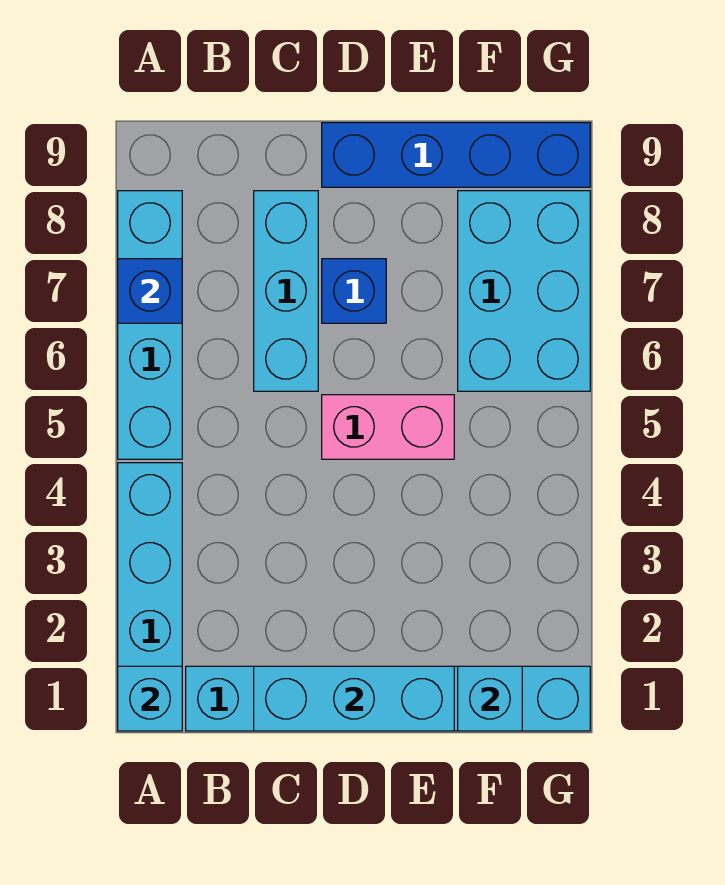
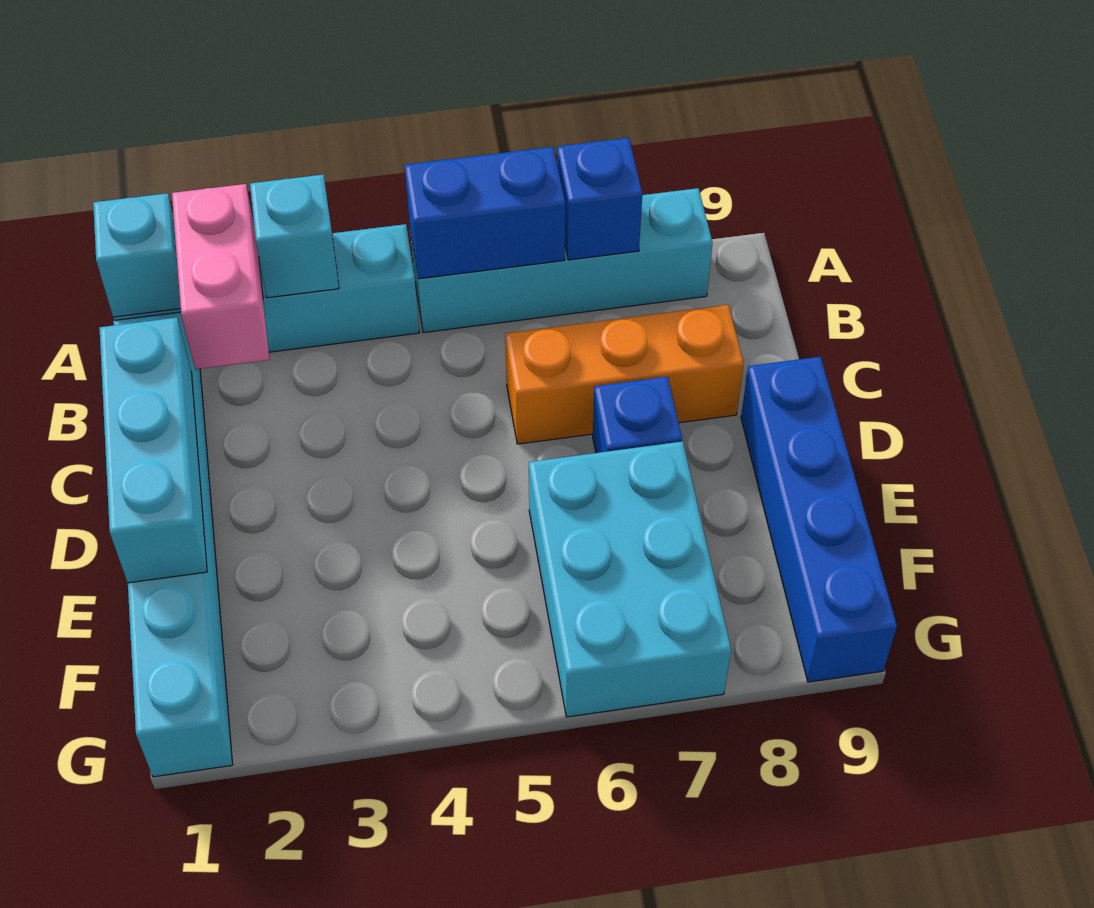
none -> blue 1x2 brick [405,147,565,279]
cyan 1x3 brick [254,191,318,391] -> orange 1x3 brick [505,305,744,444]
pink 1x2 brick [322,395,454,459] -> pink 1x2 brick moved to [172,184,269,369]
cyan 1x1 brick [458,666,522,731] -> cyan 1x1 brick moved to [250,175,339,298]
cyan 2x3 brick [458,191,590,391] -> cyan 2x3 brick turned to [529,441,731,717]

